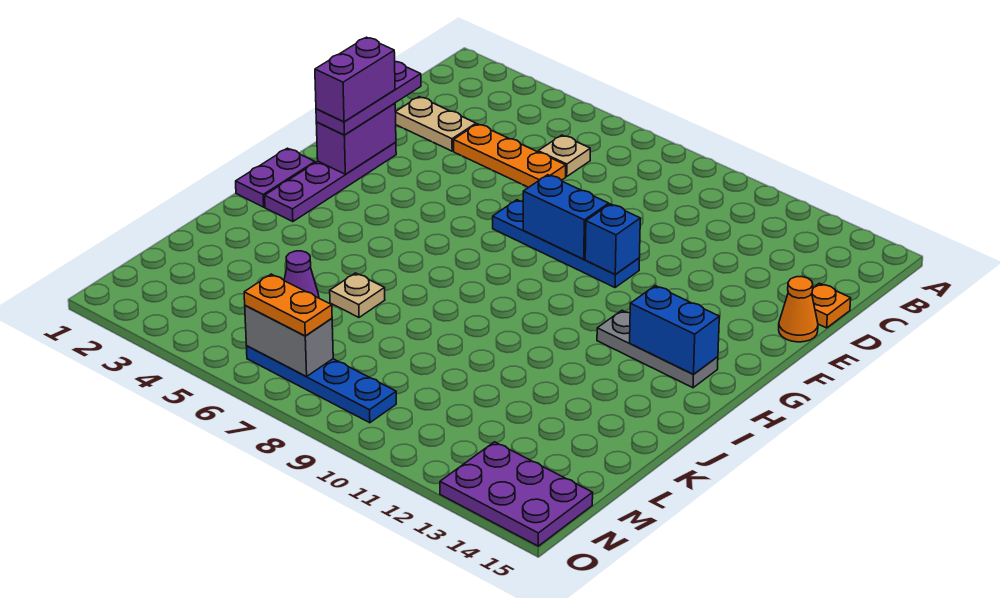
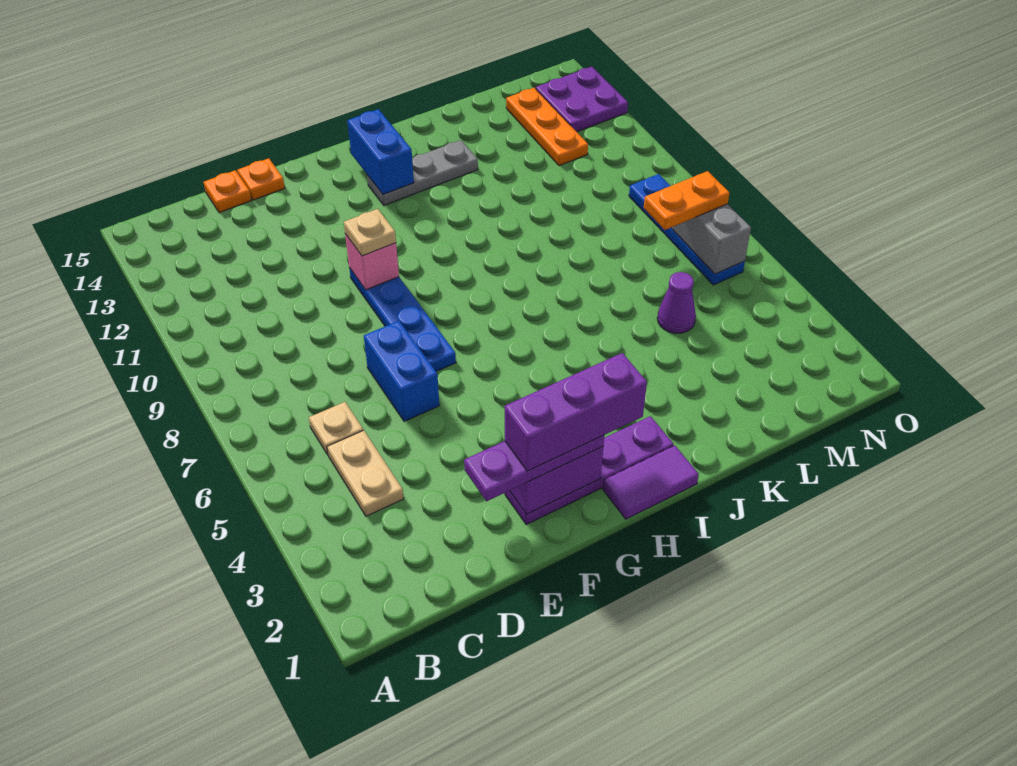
tan 1x2 plate [396,97,476,151] -> tan 1x2 plate moved to [327,430,404,516]
orange 1x3 plate [454,124,566,187] -> orange 1x3 plate moved to [506,88,588,166]
orange 1x1 cone [779,277,818,342] -> orange 1x1 plate [237,158,285,200]
purple 1x2 brick [315,37,395,122] -> purple 1x3 brick [505,353,647,471]
blue 1x2 brick [523,175,609,259] -> blue 1x2 brick moved to [364,321,439,421]
blue 1x1 brick [585,204,640,274] -> pink 1x1 brick [345,234,399,290]
purple 1x2 plate [236,148,315,207] -> purple 1x2 tile [603,445,699,519]
grey 1x3 plate [597,310,718,388] -> grey 1x3 plate turned to [367,140,478,205]
tan 1x1 plate [330,273,385,317] -> tan 1x1 plate moved to [344,209,396,256]
orange 1x2 plate [244,274,332,336] -> orange 1x2 plate turned to [644,171,729,230]
purple 2x3 plate [440,442,593,546] -> purple 2x2 plate [536,67,628,132]

